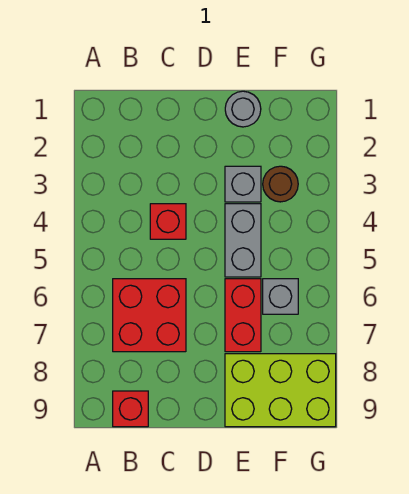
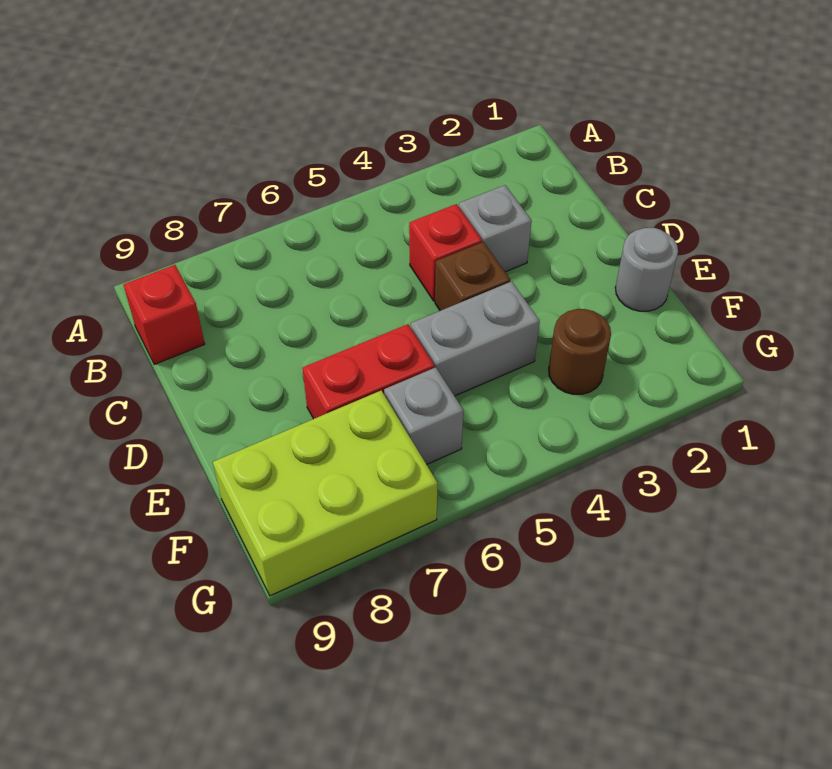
red 2x2 brick [113,279,186,352] -> none
none -> brown 1x1 brick [435,242,510,311]
grey 1x1 brick [225,166,261,202] -> grey 1x1 brick moved to [459,185,532,272]
lime 2x3 brick [225,354,336,427] -> lime 2x3 brick turned to [213,391,438,596]

